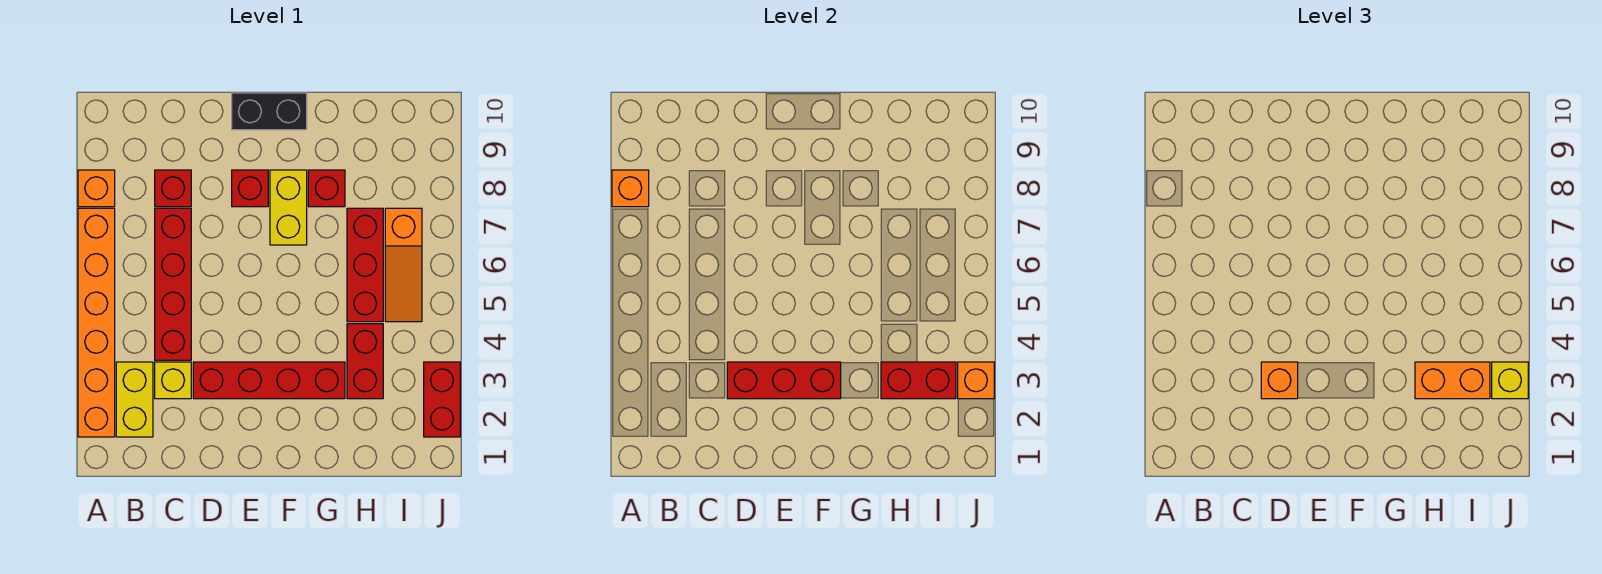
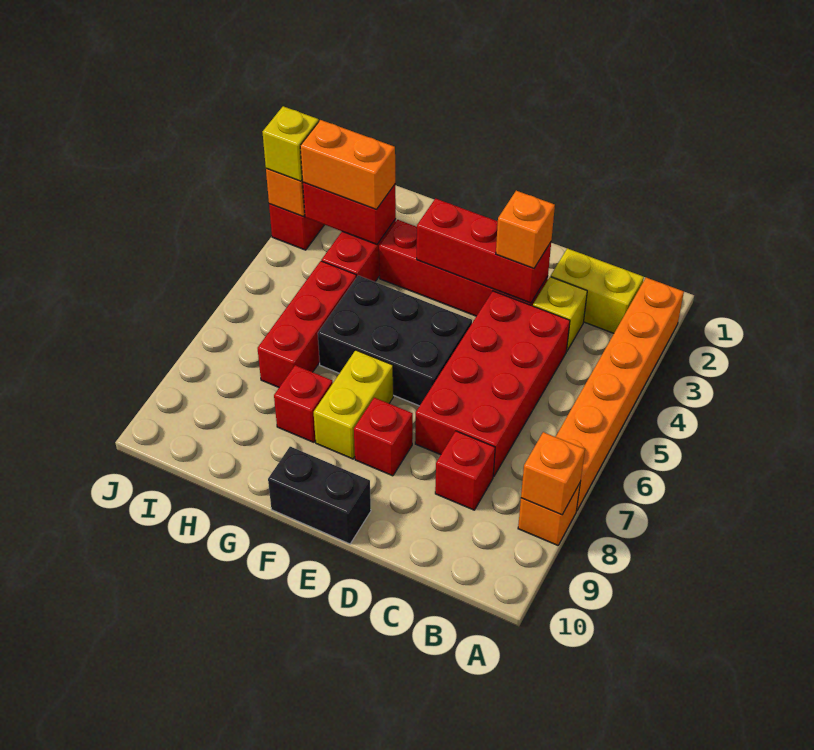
yellow 1x2 brick [116,362,153,437] -> yellow 1x2 brick turned to [551,248,644,333]
red 1x4 brick [155,208,191,360] -> red 2x4 brick [415,291,570,477]
none -> black 2x3 brick [318,276,472,406]
orange 1x3 slope [385,208,422,322] -> none

